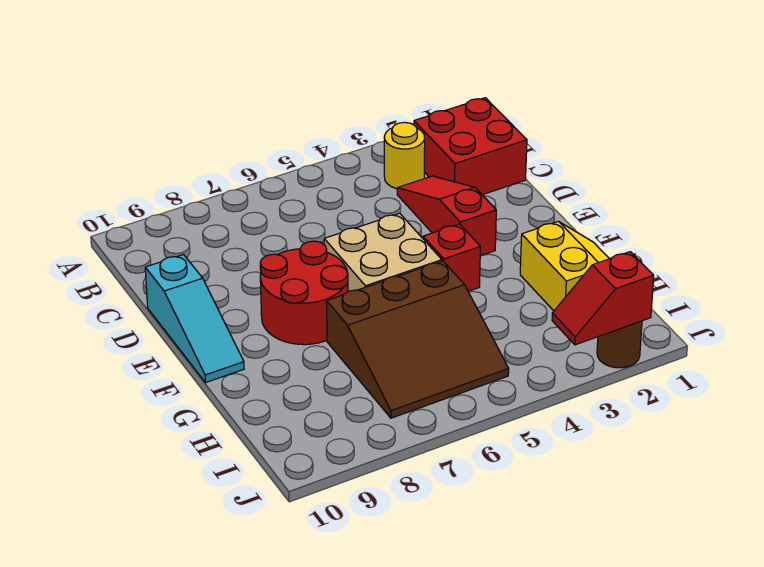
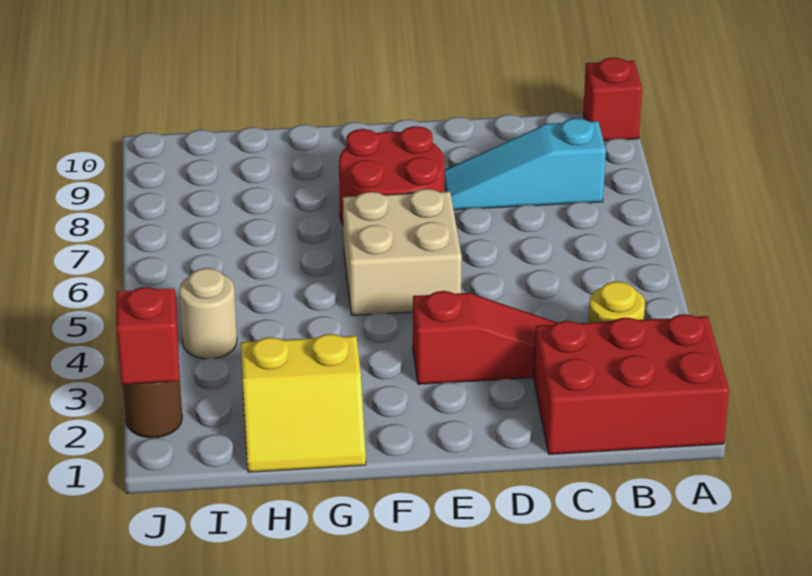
red 2x2 brick [414,98,527,195] -> red 2x3 brick [534,314,729,454]
cyan 1x3 slope [145,255,244,383] -> cyan 1x3 slope moved to [445,118,606,210]
red 1x1 brick [423,224,480,291] -> red 1x1 brick moved to [583,58,642,141]
brown 3x3 slope [327,261,509,418] -> none
none -> tan 1x1 round brick [179,268,237,359]

